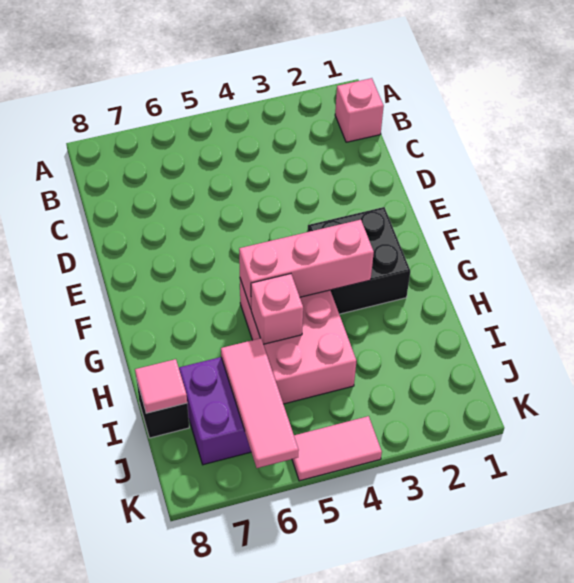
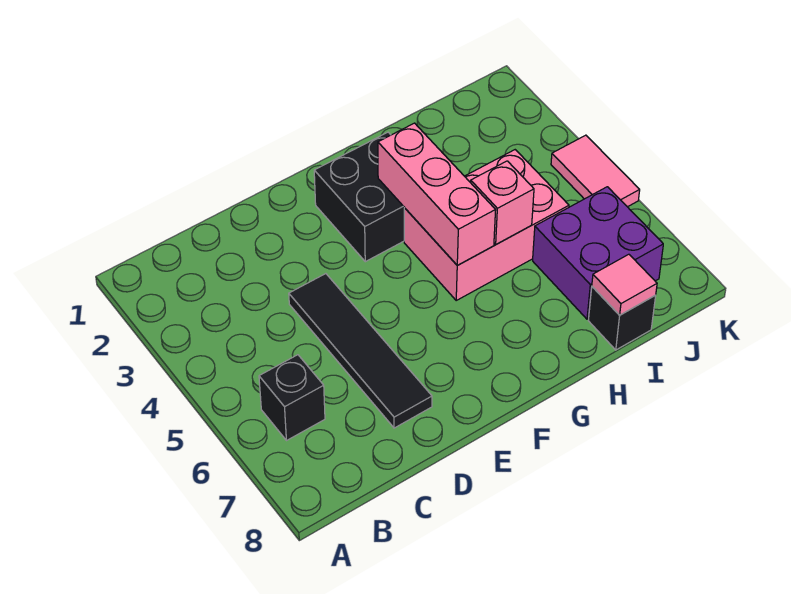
pink 1x1 brick [335,78,384,142] -> none
none -> black 1x1 brick [259,355,325,441]
none -> black 1x4 tile [289,274,432,428]
pink 1x3 tile [221,338,299,468] -> none

